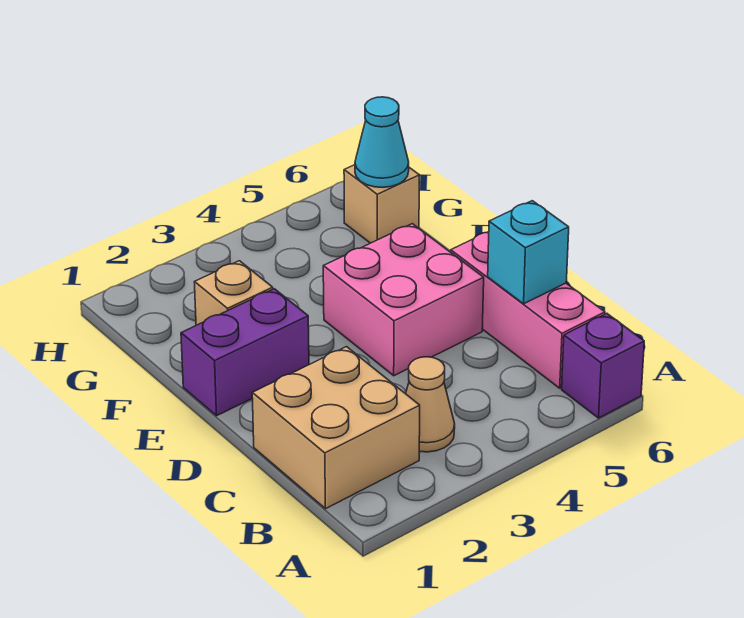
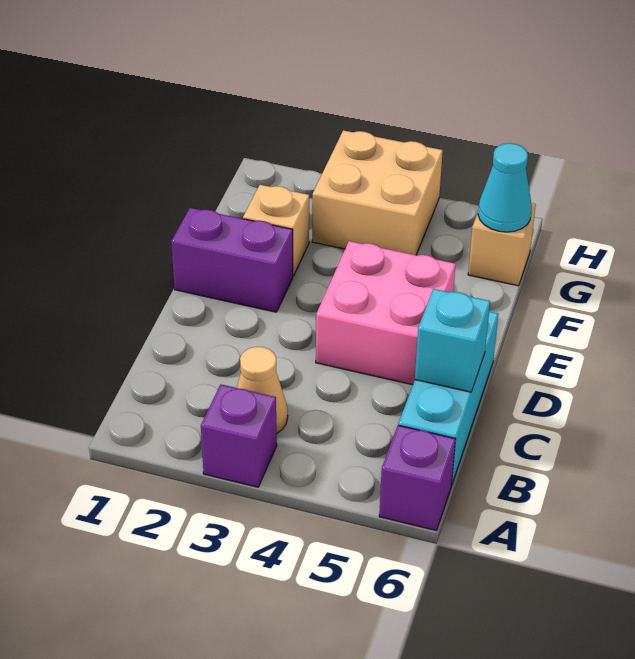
none -> purple 1x1 brick [201,384,277,487]
tan 2x2 brick [252,347,420,509] -> tan 2x2 brick moved to [312,130,443,255]
pink 1x3 brick [451,232,605,388] -> cyan 1x3 brick [398,311,498,485]

